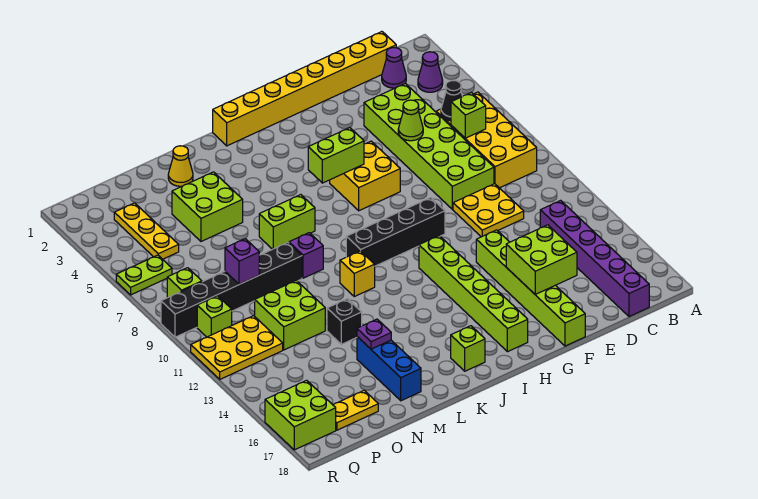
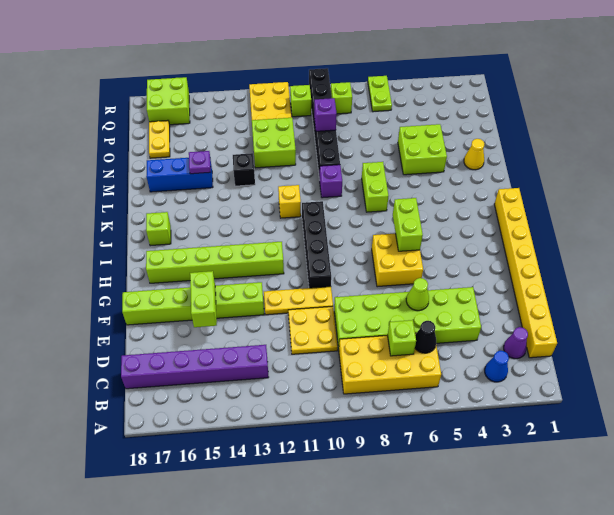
purple 1x1 cone [418,52,443,92] -> blue 1x1 cone [485,351,509,382]
lime 2x2 brick [506,225,577,295] -> lime 1x2 brick [190,271,217,327]
yellow 1x3 plate [114,203,179,259] -> yellow 1x3 plate moved to [264,287,333,315]

